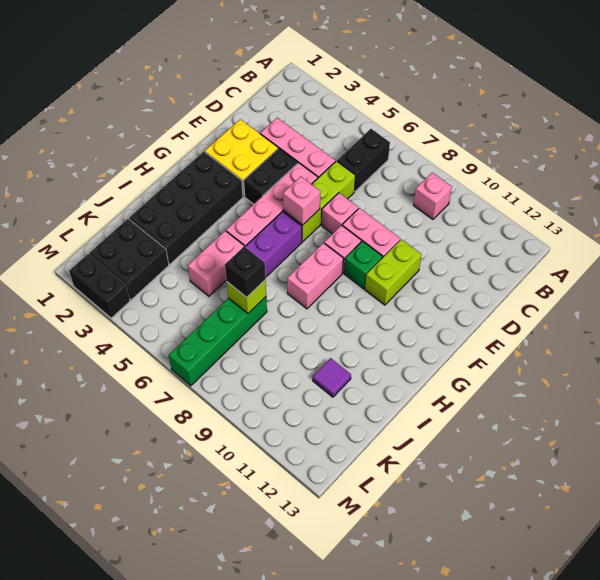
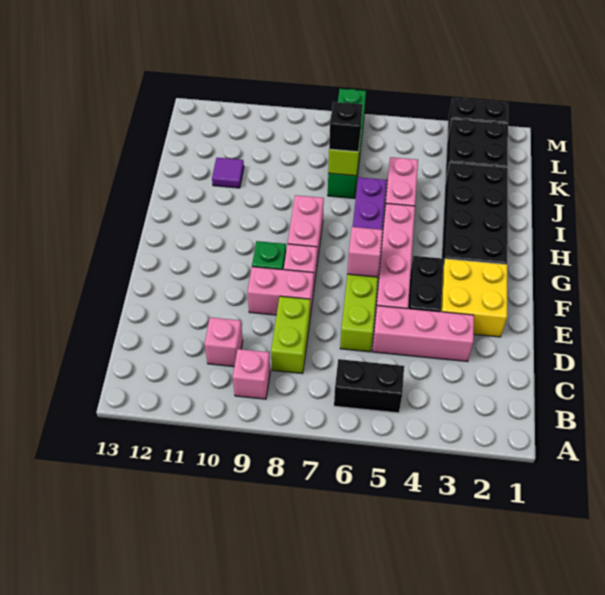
black 1x2 brick [337,129,390,191] -> black 1x2 brick turned to [334,359,404,413]
pink 1x1 brick [321,193,358,234] -> pink 1x1 brick moved to [205,317,243,367]
lime 1x2 brick [365,239,422,305] -> lime 1x2 brick moved to [271,296,310,374]

